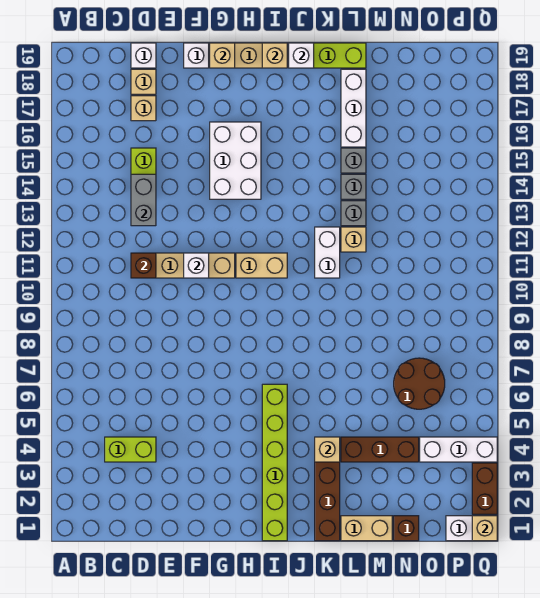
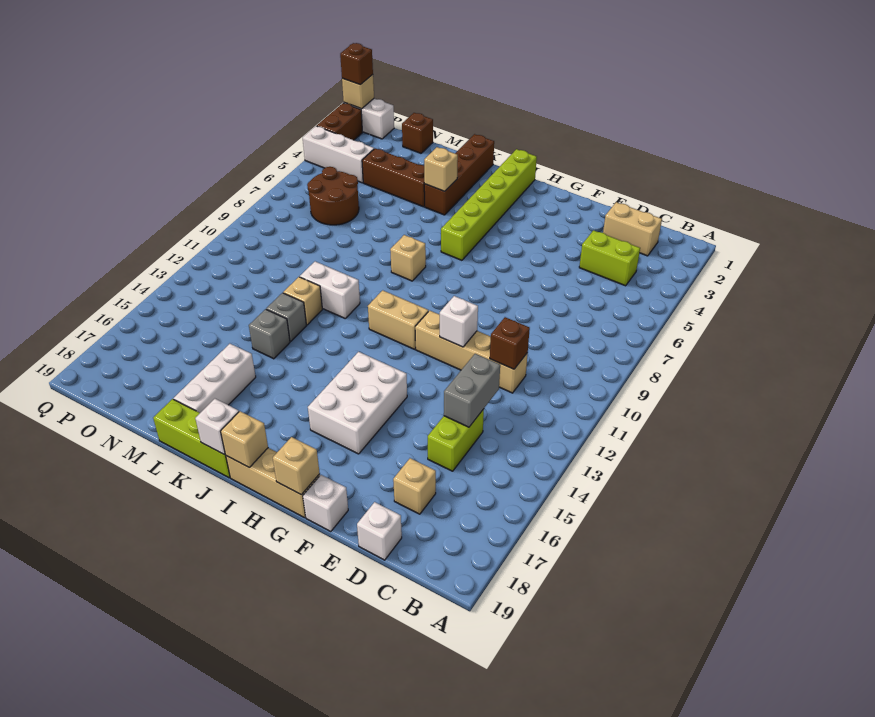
tan 1x1 brick [131,69,156,94] -> tan 1x1 brick moved to [390,235,426,281]
white 1x2 brick [315,227,340,278] -> white 1x2 brick turned to [300,261,360,318]
tan 1x2 brick [341,516,392,541] -> tan 1x2 brick moved to [603,202,662,256]
grey 1x1 brick [341,148,366,173] -> none
none -> brown 1x1 brick [340,43,373,85]

